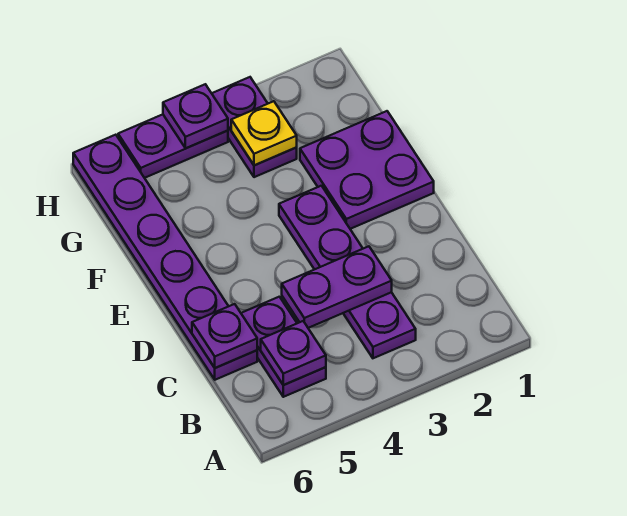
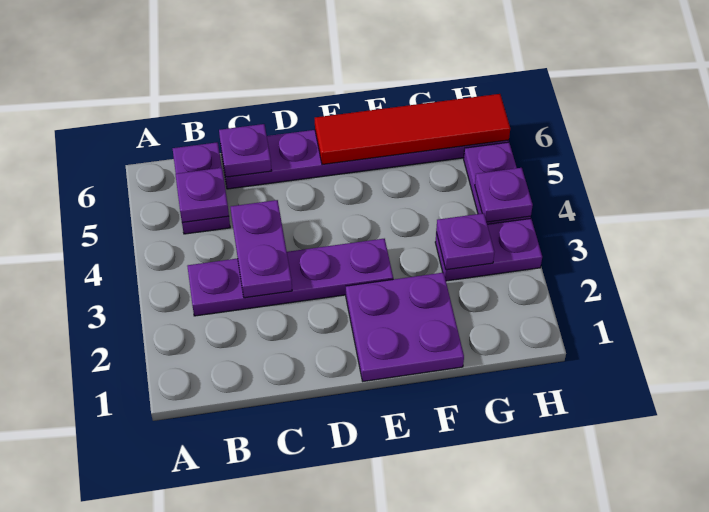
purple 1x2 plate [241,297,326,397] -> purple 1x2 plate turned to [173,142,230,234]
none -> red 1x4 tile [315,94,510,165]
yellow 1x1 plate [231,101,297,165] -> purple 1x1 plate [436,213,494,270]

